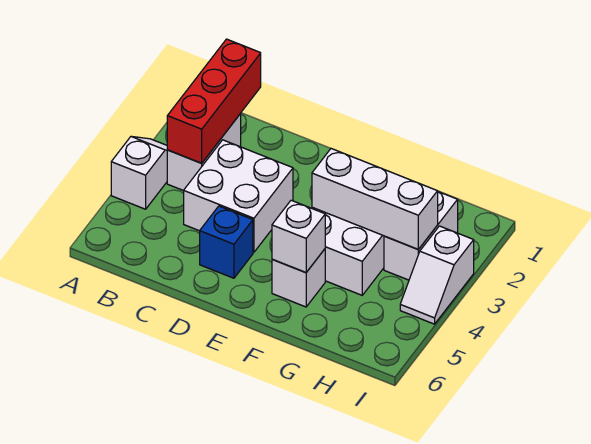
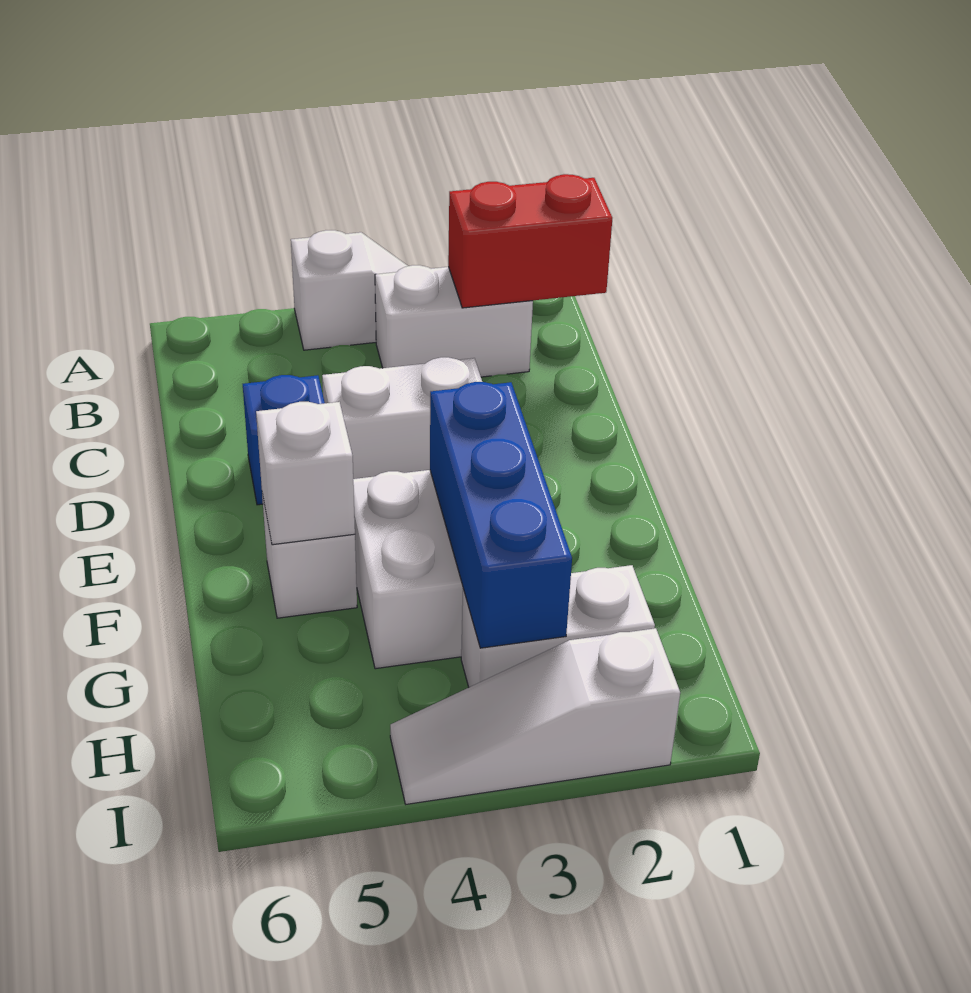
red 1x3 brick [167,39,261,163] -> red 1x2 brick [448,174,612,308]
white 2x2 brick [184,140,293,252] -> white 1x2 brick [322,357,482,479]
white 1x3 brick [312,149,438,249] -> blue 1x3 brick [430,382,572,648]
white 1x2 slope [400,226,474,324] -> white 1x3 slope [390,628,680,804]

